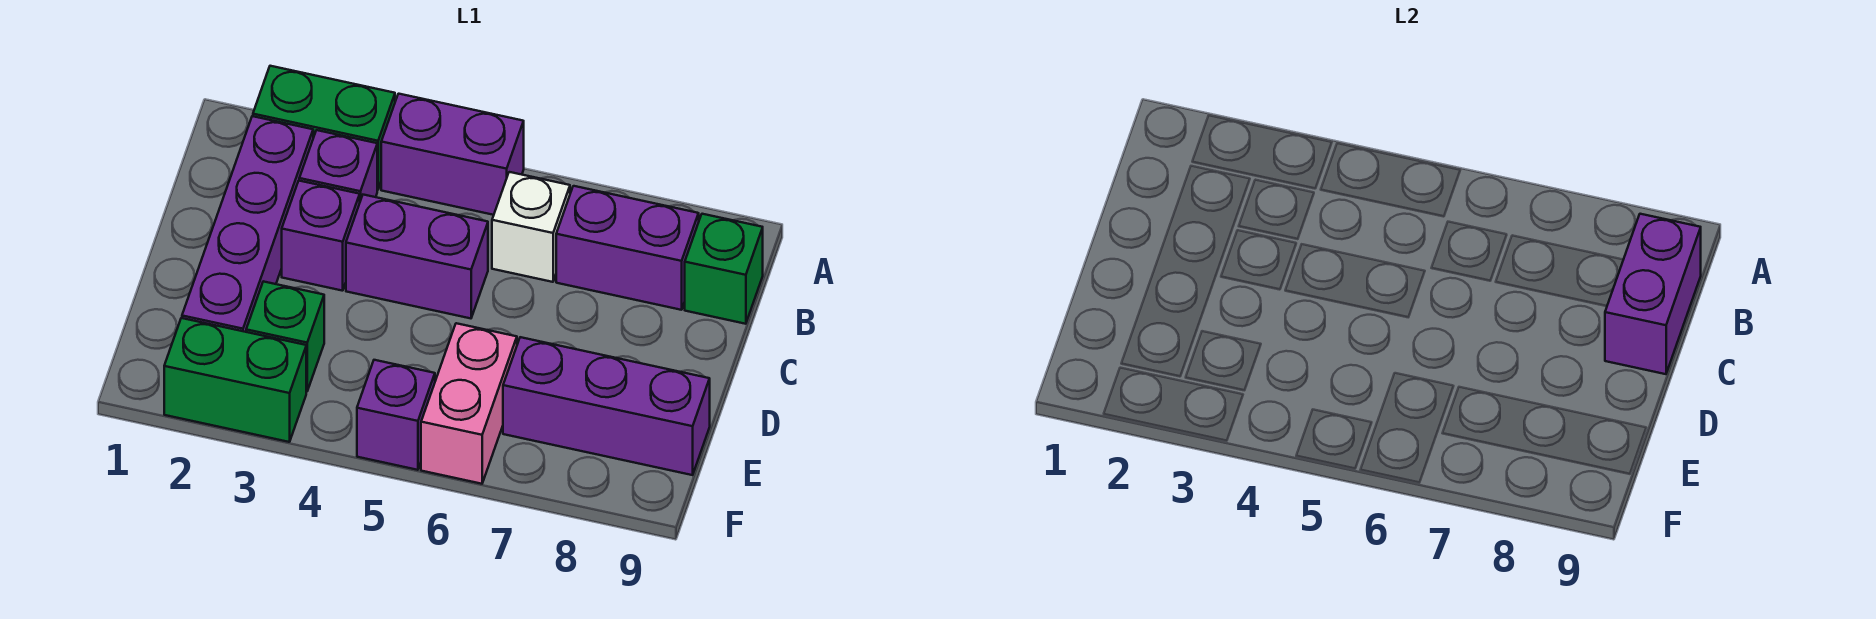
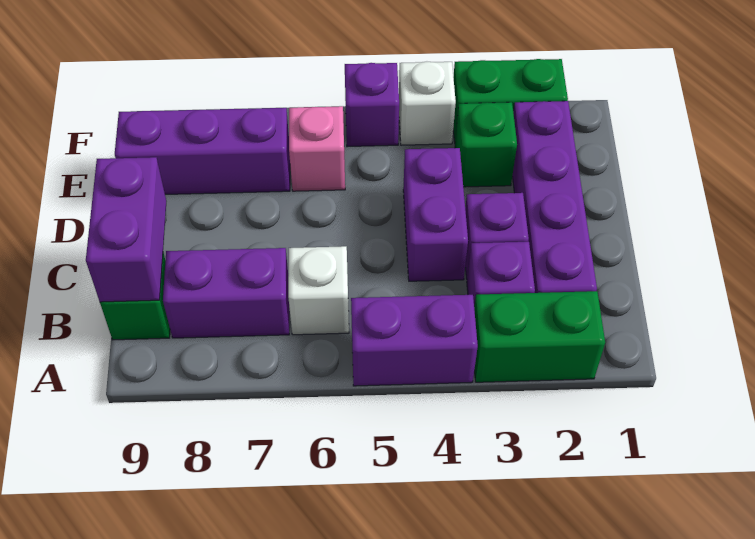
purple 1x2 brick [346,195,488,318] -> purple 1x2 brick turned to [403,148,468,281]
pink 1x2 brick [421,323,517,484] -> pink 1x1 brick [289,106,345,191]
none -> white 1x1 brick [399,62,456,145]

